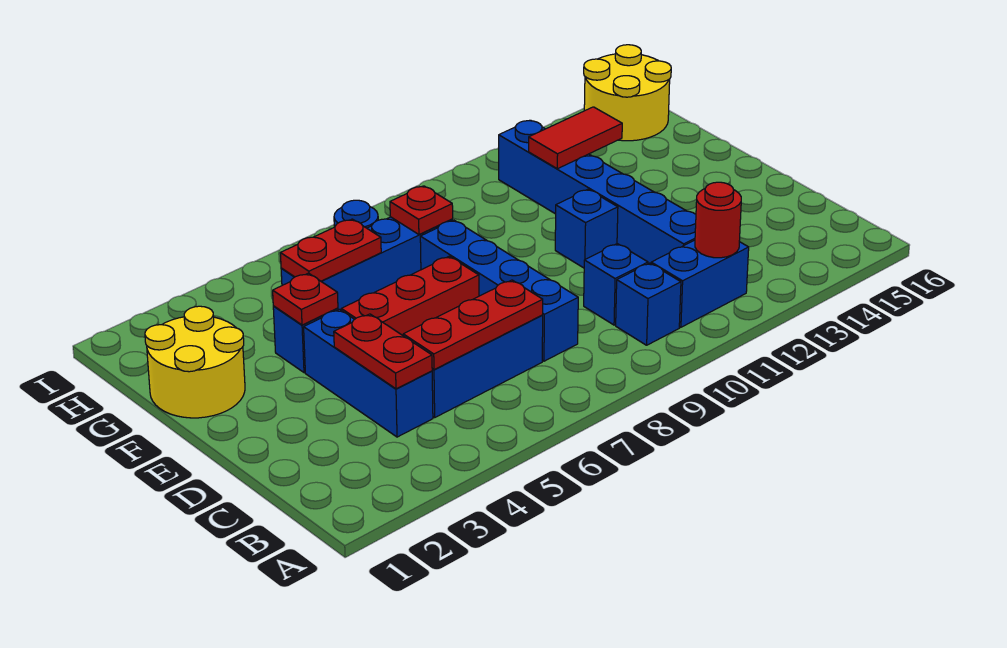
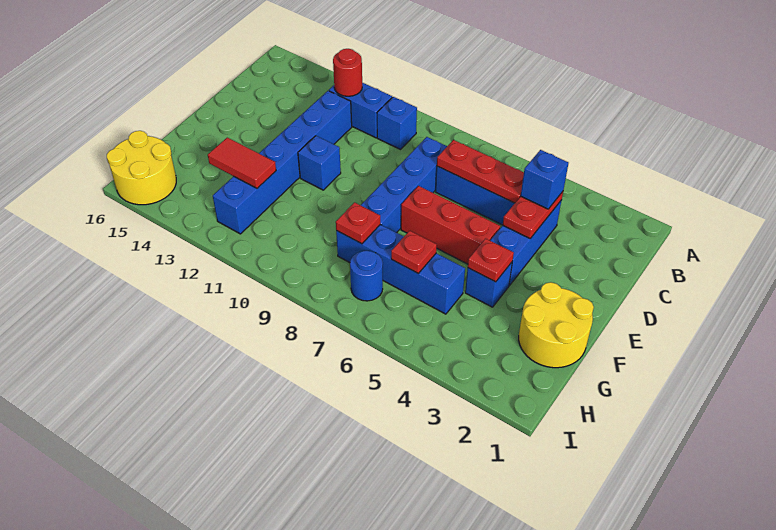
blue 1x1 brick [584,244,648,325] -> blue 1x1 brick moved to [521,150,568,209]
red 1x2 plate [280,219,381,281] -> red 1x1 plate [391,231,437,273]

